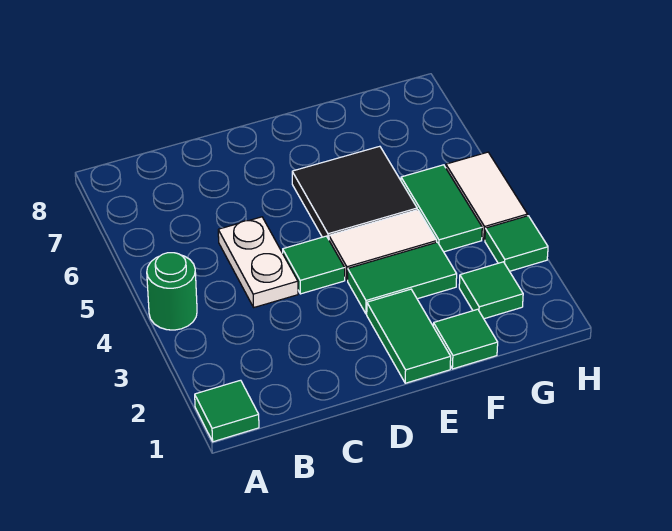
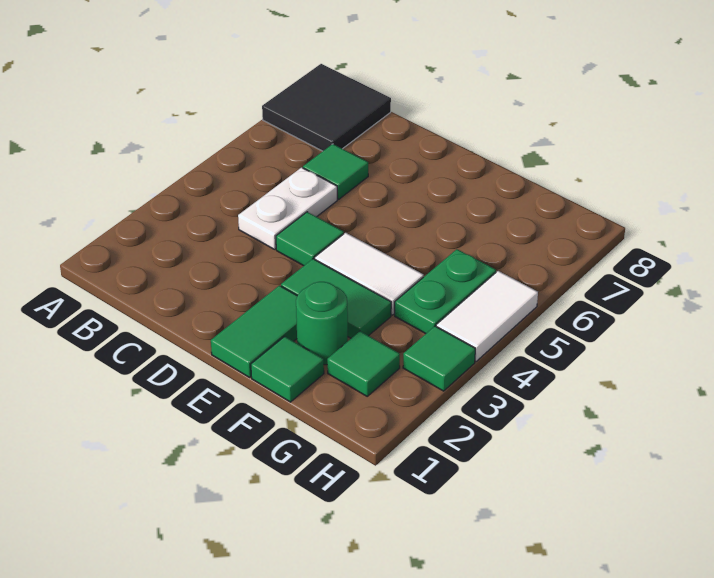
green 1x1 tile [195,380,259,442] -> green 1x1 tile moved to [303,144,368,199]
green 1x1 round brick [147,253,197,330] -> green 1x1 round brick moved to [296,282,348,365]
black 2x2 tile [292,146,417,239] -> black 2x2 tile moved to [262,64,391,151]
green 1x2 tile [401,165,482,252] -> green 1x2 plate [395,249,496,334]

